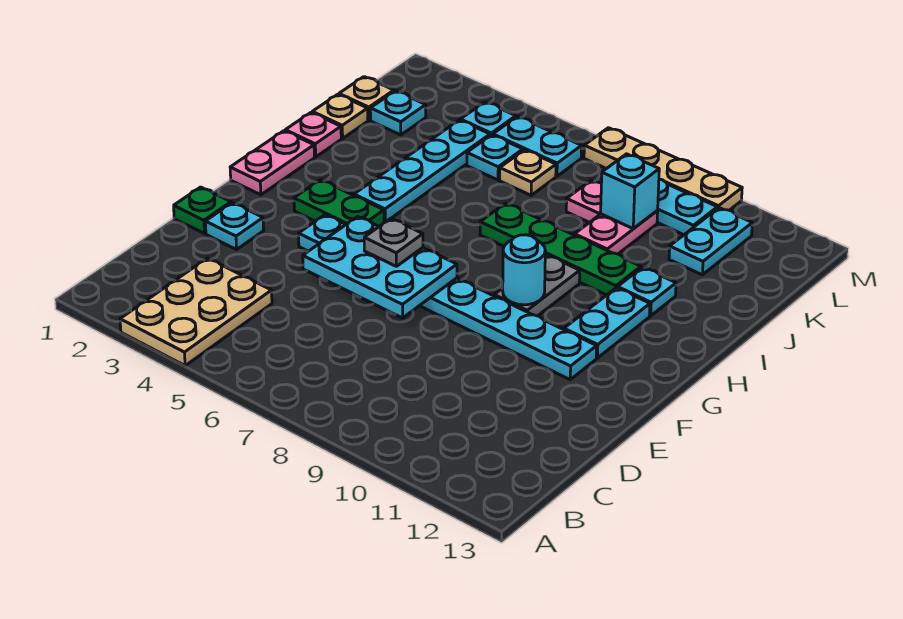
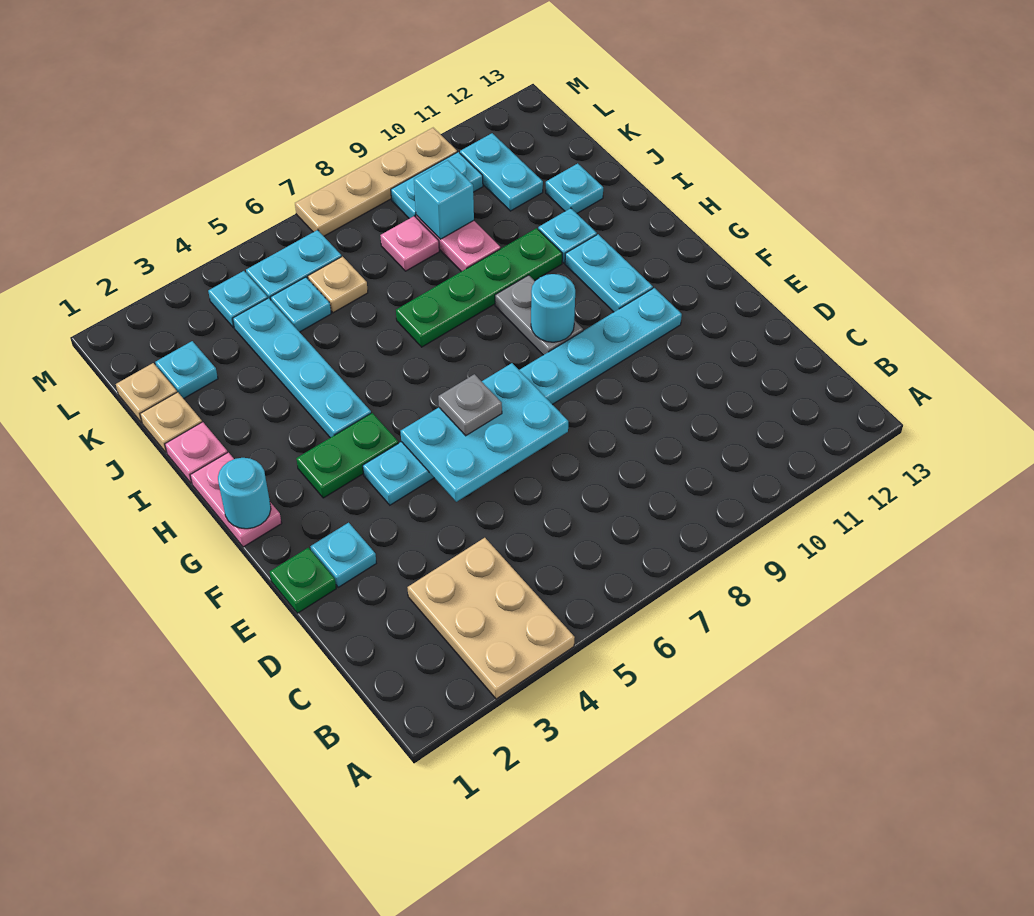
none -> cyan 1x1 round brick [218,458,271,529]
none -> cyan 1x1 plate [546,163,603,213]

